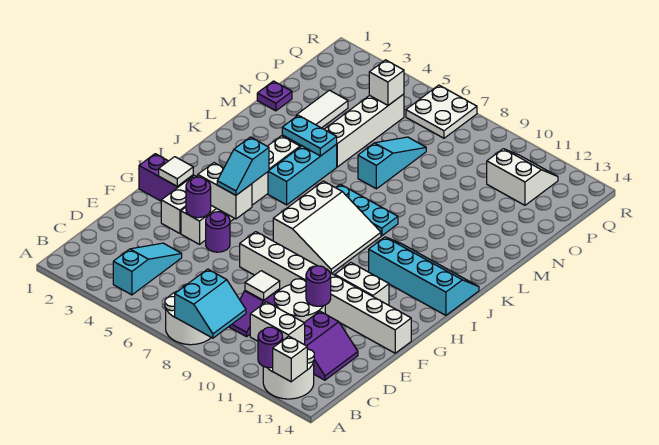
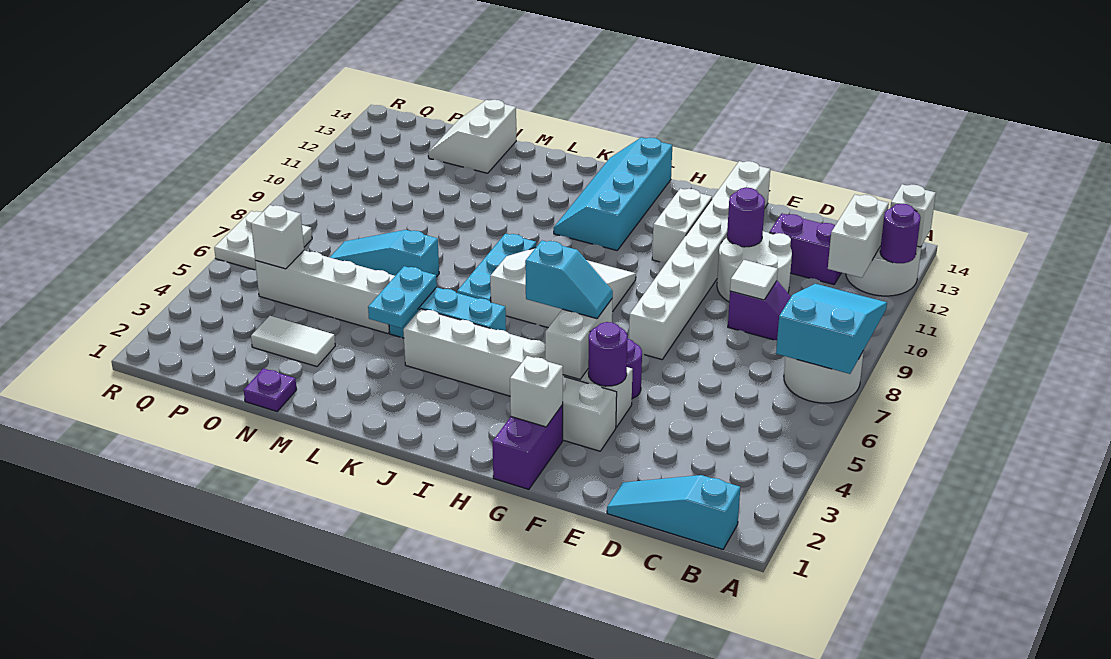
cyan 2x2 slope [175,269,246,338] -> cyan 2x3 slope [776,284,887,374]
cyan 1x3 slope [113,243,182,295] -> cyan 1x3 slope moved to [607,475,740,549]
white 1x1 tile [159,157,193,186] -> white 1x1 brick [510,356,563,427]
white 2x2 slope [487,149,558,205] -> white 2x2 slope moved to [428,100,516,173]

